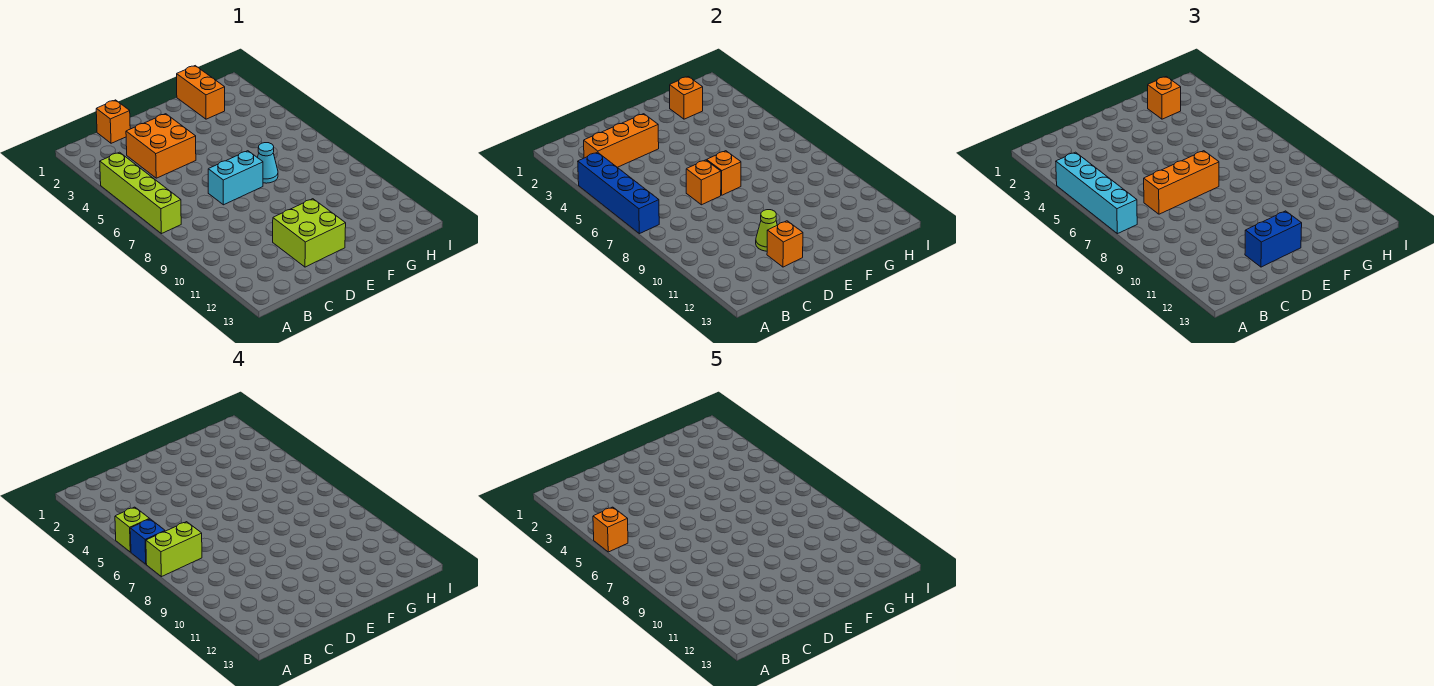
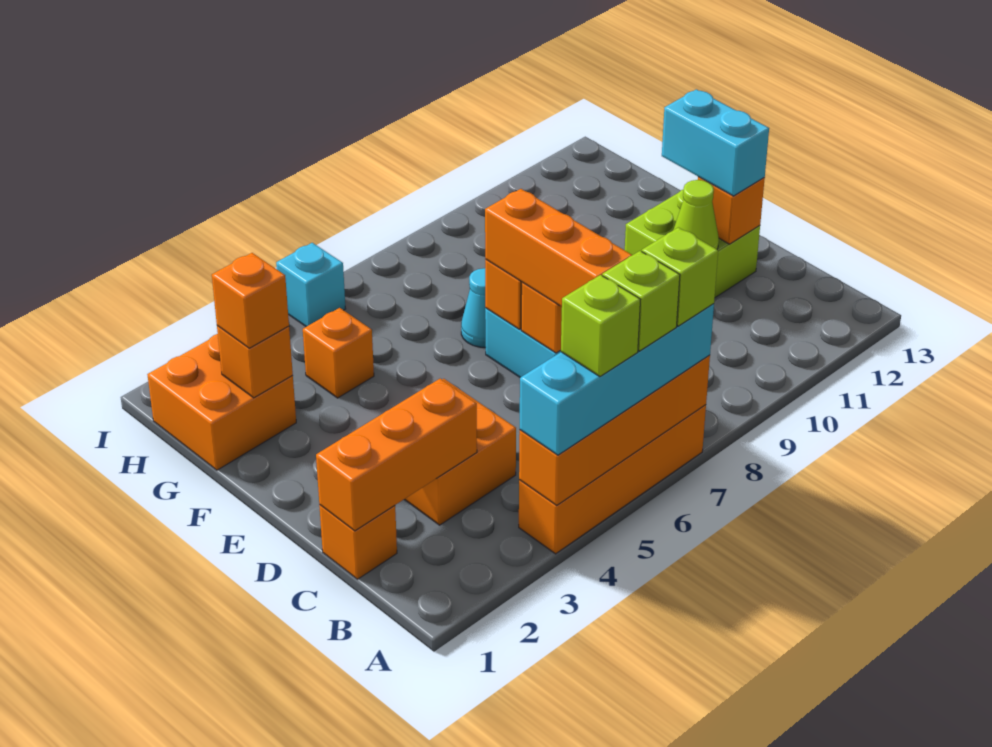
lime 1x4 brick [100,152,181,234] -> orange 1x4 brick [519,405,706,554]
blue 1x4 brick [578,152,659,234] -> orange 1x4 brick [519,355,710,506]
orange 1x1 brick [593,507,628,552] -> orange 1x1 brick moved to [303,308,374,398]
blue 1x1 brick [130,519,165,564] -> lime 1x1 brick [602,251,680,351]
lime 1x2 brick [146,522,202,577] -> lime 1x1 brick [642,227,718,326]
orange 1x3 brick [584,114,659,167] -> orange 1x3 brick turned to [316,379,477,531]
blue 1x2 brick [1245,211,1302,267] -> cyan 1x2 brick [662,89,769,196]
orange 1x2 brick [177,66,225,119] -> orange 2x2 brick [147,334,296,470]
none -> cyan 1x1 brick [276,243,346,327]

